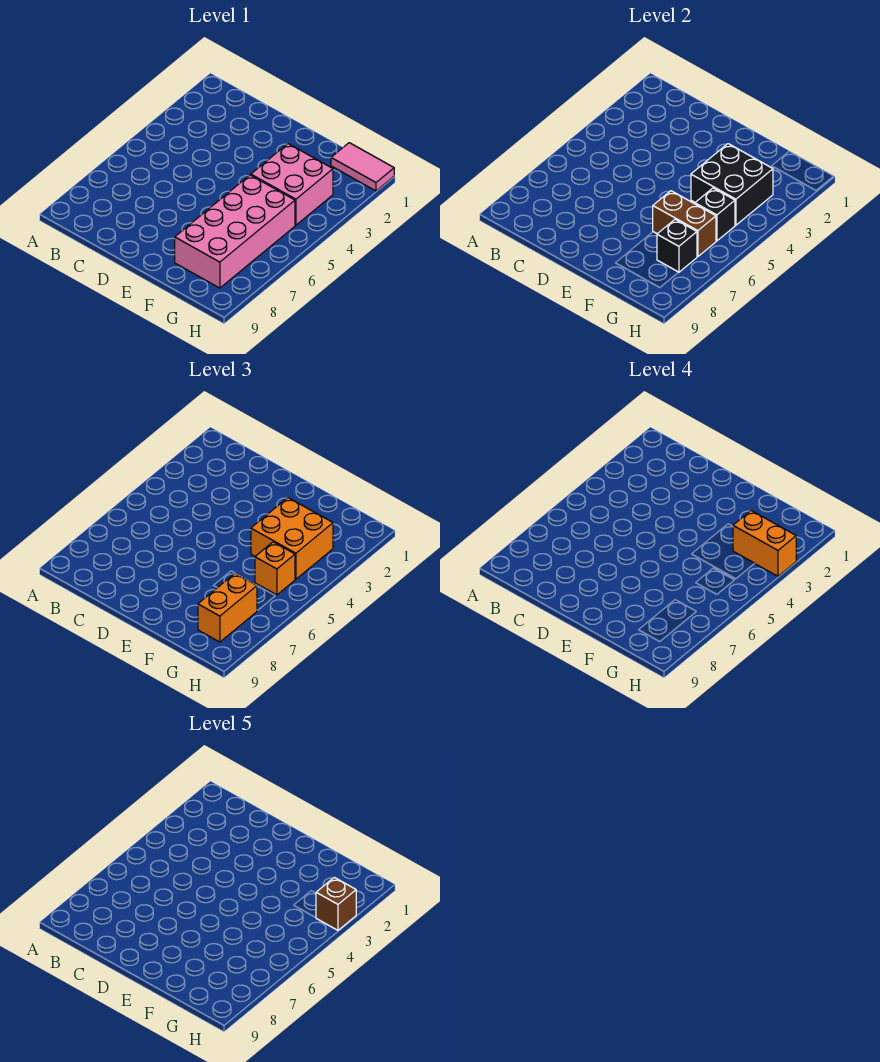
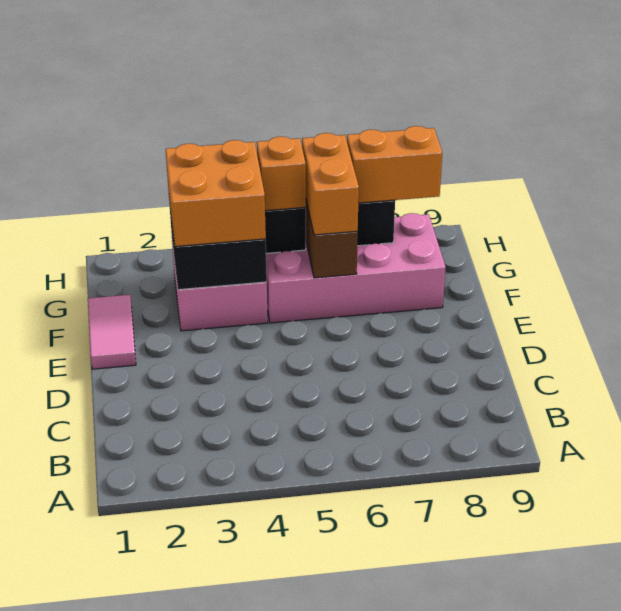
pink 1x2 tile [331,143,394,191] -> pink 1x2 tile moved to [88,295,136,369]
orange 1x2 brick [733,511,796,576] -> orange 1x2 brick moved to [302,133,359,235]
brown 1x1 brick [316,877,356,930] -> none

